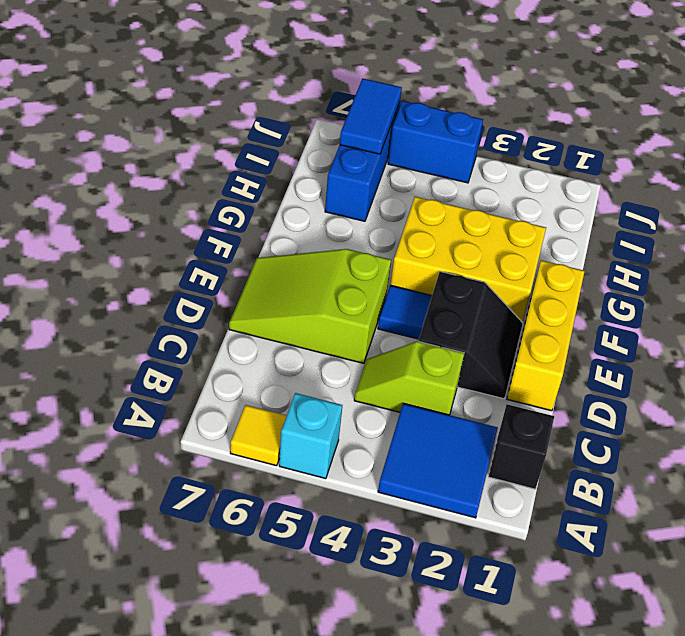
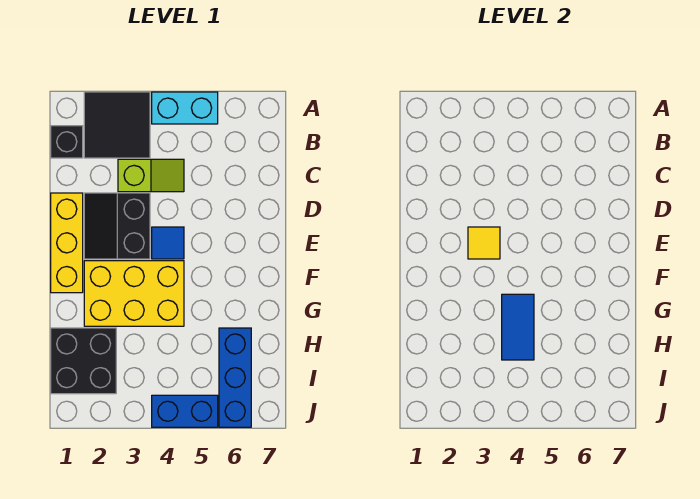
blue 2x2 tile [378,403,498,518] -> black 2x2 tile [84,92,150,158]
cyan 1x1 brick [279,393,342,479] -> cyan 1x2 brick [152,92,218,124]
yellow 1x1 tile [230,405,287,466] -> yellow 1x1 tile moved to [468,227,500,259]
lime 2x3 slope [229,249,391,363] -> none
none -> black 2x2 brick [51,328,116,394]
blue 1x2 tile [340,78,402,154] -> blue 1x2 tile moved to [502,294,534,360]

